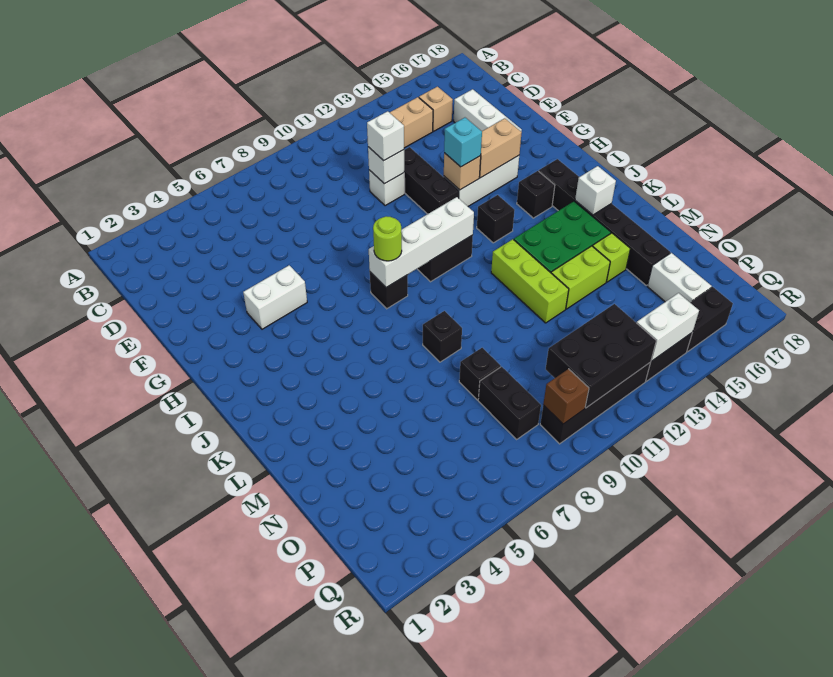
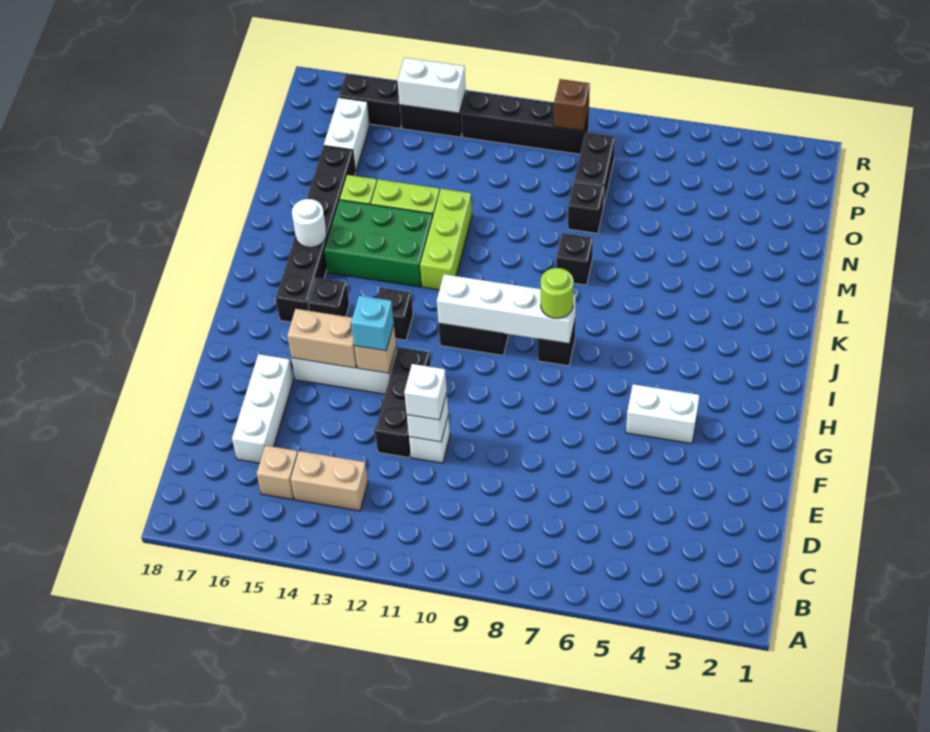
white 1x1 brick [575,166,616,215] -> white 1x1 round brick [292,199,327,247]
black 2x3 brick [546,304,656,408] -> none

